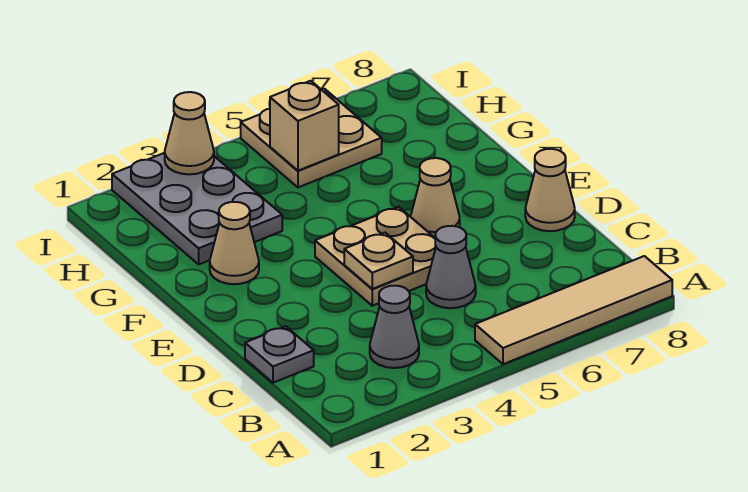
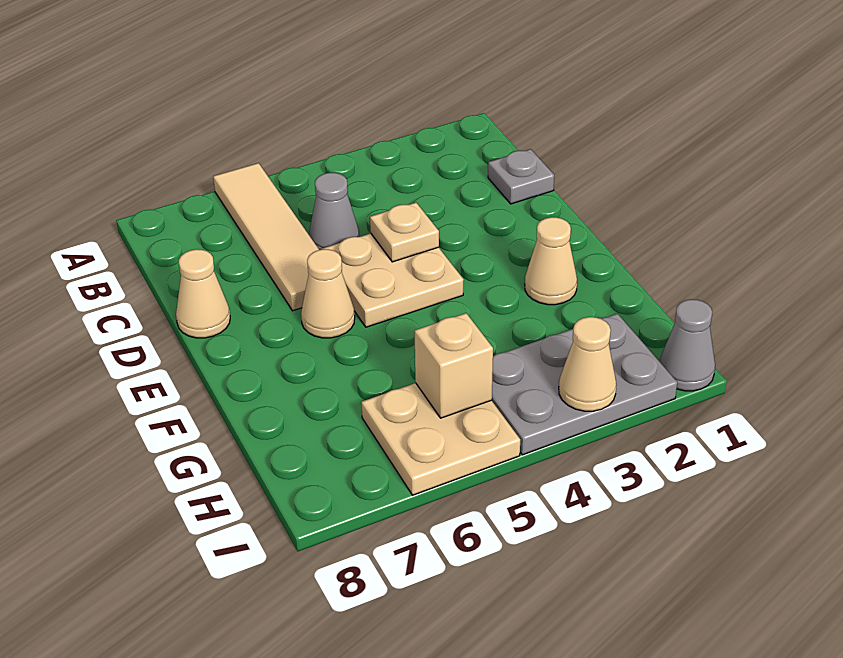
tan 1x4 tile [475,256,672,364] -> tan 1x4 tile turned to [213,163,319,311]
grey 1x1 cone [370,286,419,368] -> grey 1x1 cone moved to [659,299,715,391]
grey 2x3 plate [112,153,282,264] -> grey 2x3 plate turned to [492,314,677,455]

